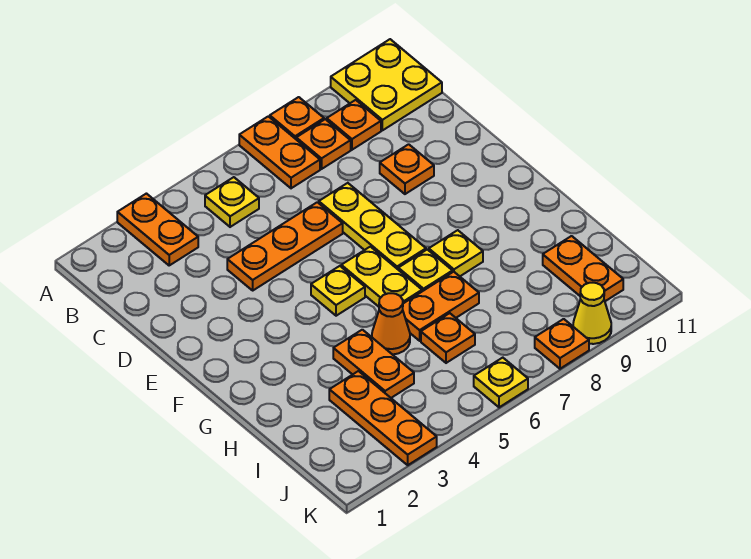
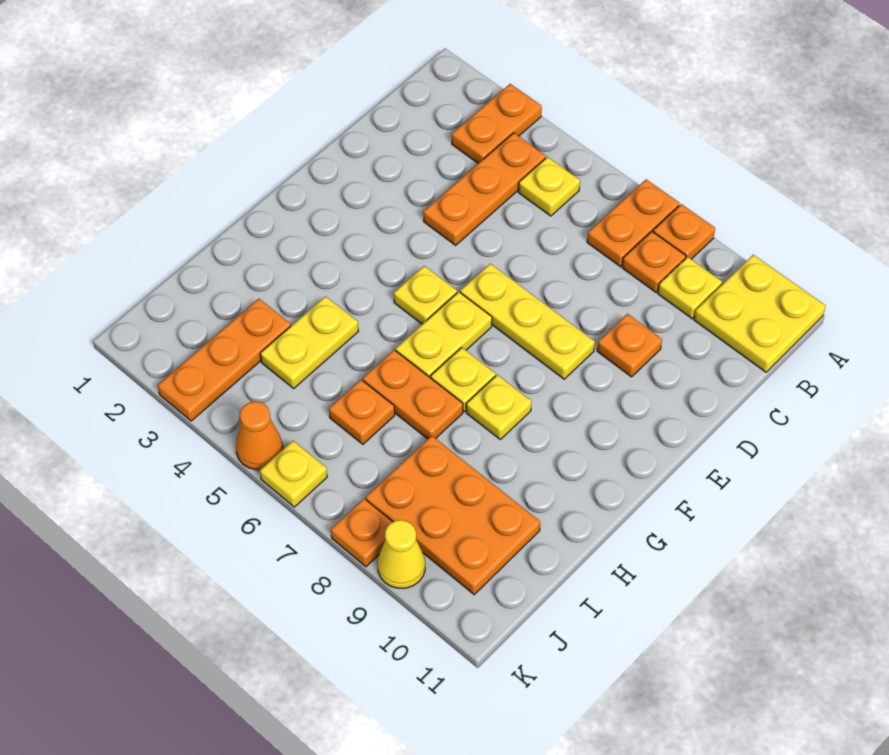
orange 1x1 plate [327,100,381,150] -> yellow 1x1 plate [658,257,722,319]
orange 1x3 plate [227,202,343,290] -> orange 1x3 plate turned to [423,133,546,245]
yellow 1x3 plate [319,183,426,269] -> yellow 1x3 plate turned to [460,264,595,379]
orange 1x2 plate [333,330,414,398] -> yellow 1x2 plate [260,296,358,388]
orange 1x1 cone [372,293,410,355] -> orange 1x1 cone moved to [236,401,283,470]
orange 1x2 plate [543,236,623,301] -> orange 2x3 plate [366,436,540,595]

